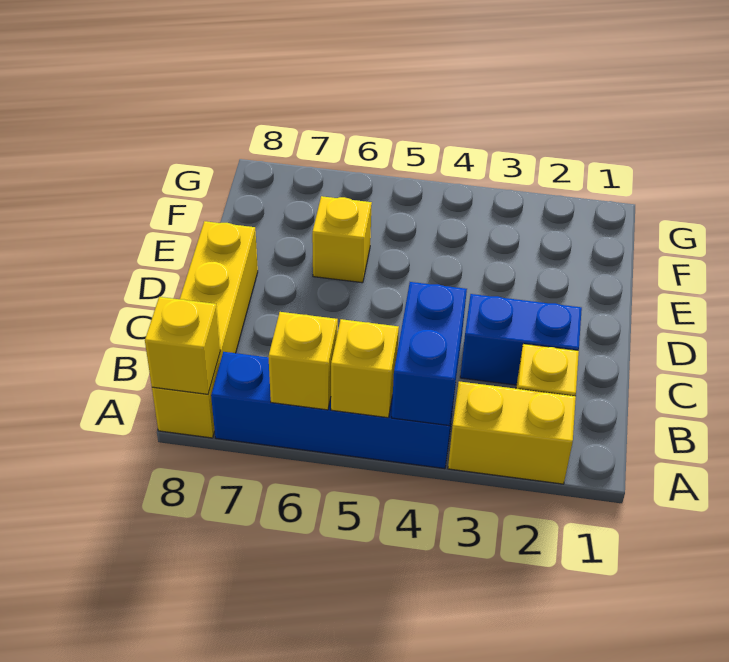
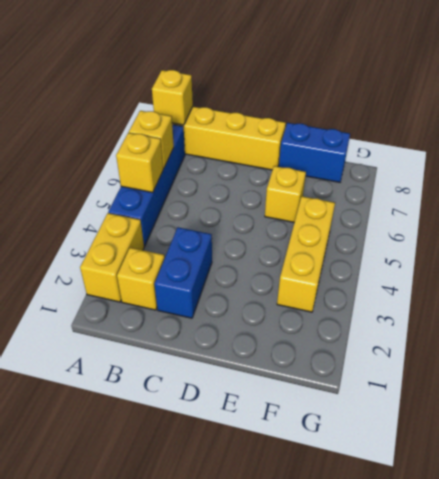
blue 1x2 brick [392,282,467,426] -> blue 1x2 brick moved to [279,123,350,182]
none -> yellow 1x3 brick [277,196,335,312]

